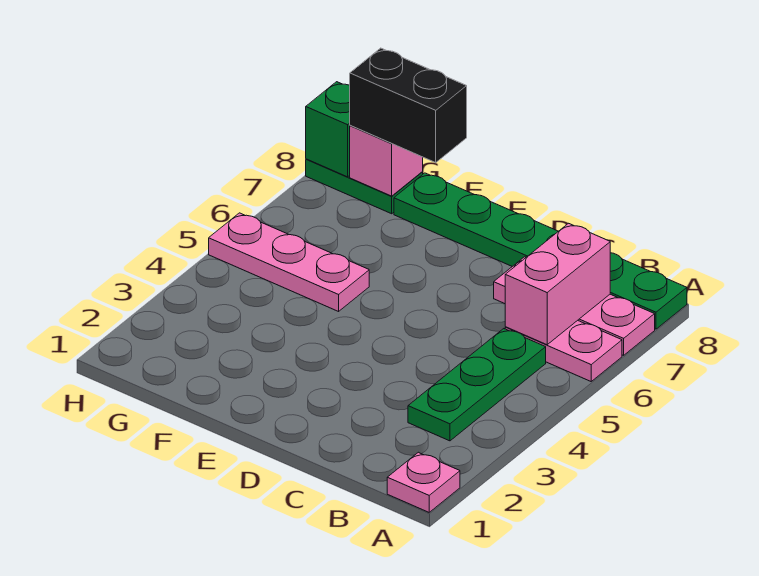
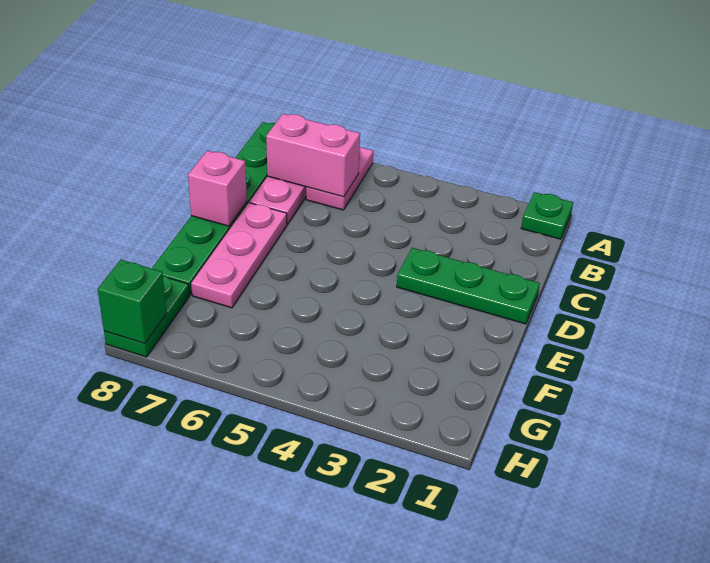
pink 1x1 plate [387,452,460,512] -> green 1x1 plate [521,192,573,239]
green 1x3 plate [408,329,546,441] -> green 1x3 plate moved to [397,248,540,324]
pink 1x3 plate [209,213,369,311] -> pink 1x3 plate moved to [191,203,287,308]
black 1x2 brick [350,48,467,162] -> none
pink 1x1 brick [350,125,423,196] -> pink 1x1 brick moved to [188,151,247,226]

